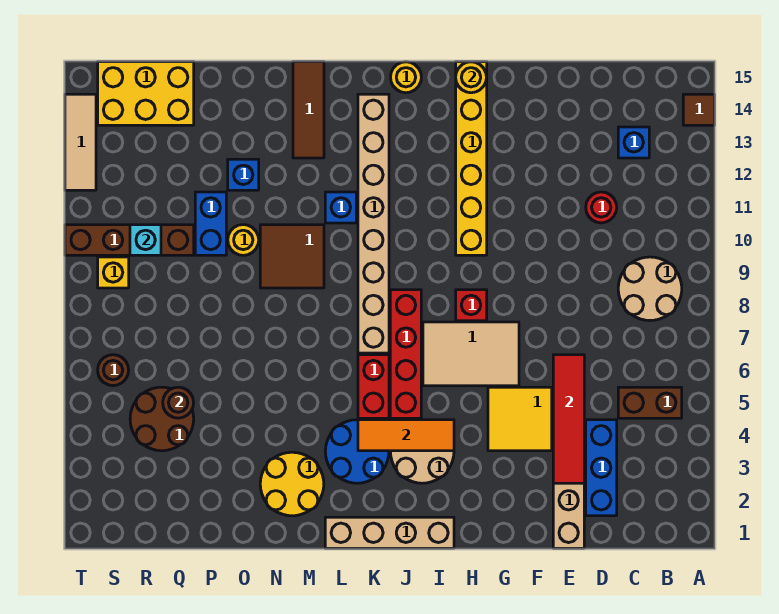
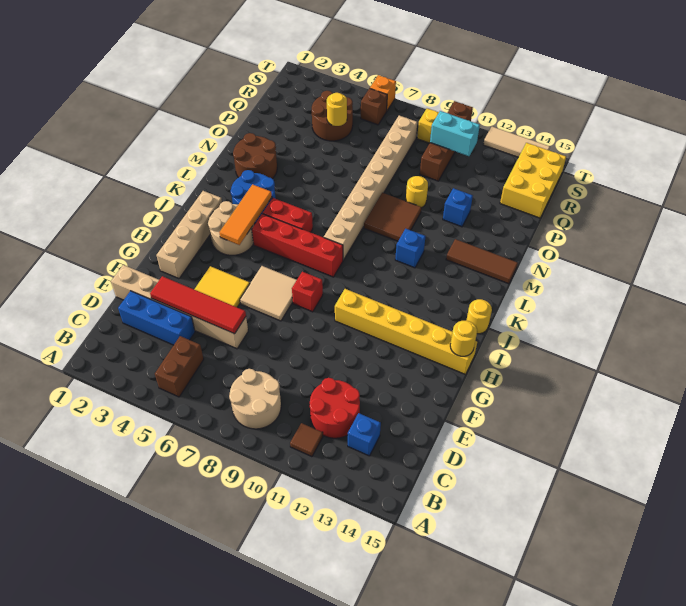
brown 1x1 tile [683,94,714,125] -> brown 1x1 tile moved to [290,423,323,457]
red 1x1 round brick [586,192,617,223] -> red 2x2 round brick [310,378,360,438]
tan 2x3 tile [423,322,519,386] -> tan 2x2 tile [240,266,297,321]
tan 1x4 brick [325,517,454,548] -> tan 1x4 brick moved to [156,191,222,279]
tan 1x8 brick [358,94,389,353] -> tan 1x8 brick turned to [324,116,417,260]
yellow 2x2 round brick [260,452,324,516] -> brown 2x2 round brick [233,133,277,179]
blue 1x2 brick [195,192,226,255] -> none
brown 1x1 round brick [163,387,194,418] -> yellow 1x1 round brick [327,93,347,126]
cyan 1x1 brick [130,225,161,255] -> cyan 1x2 brick [430,111,480,156]
brown 1x1 round brick [98,355,129,386] -> brown 1x1 brick [361,88,387,125]
none -> orange 1x1 brick [370,75,396,111]

